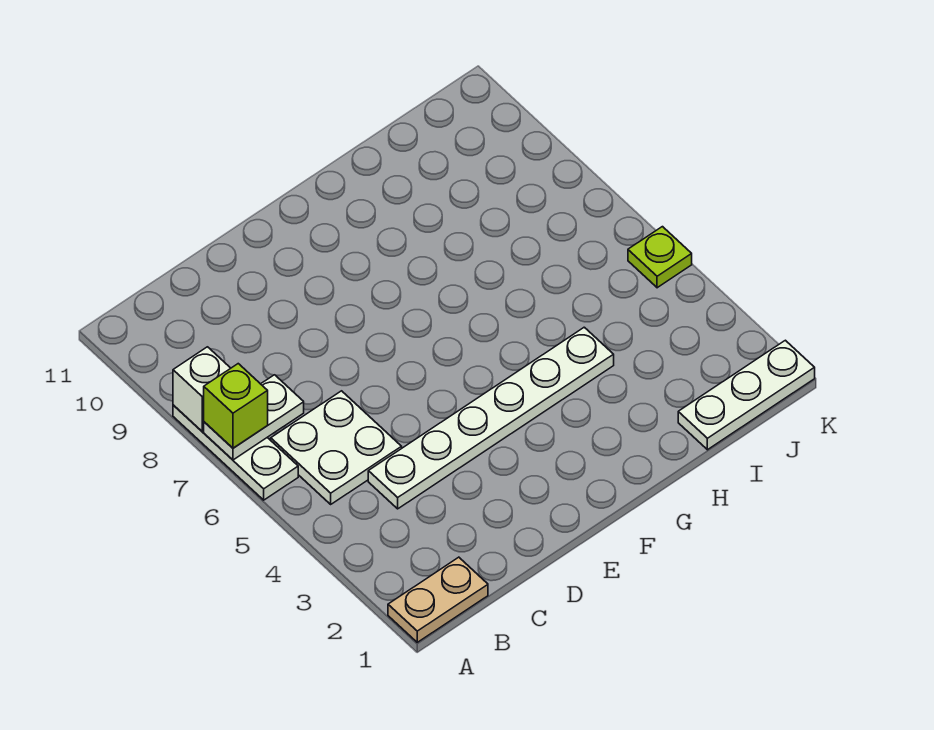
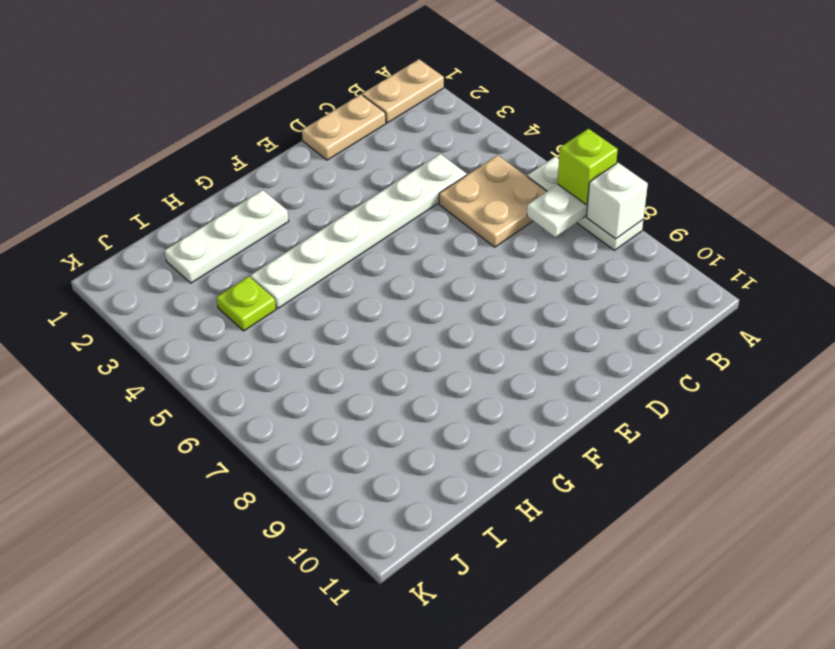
white 2x2 plate [271,391,402,504] -> tan 2x2 plate [439,155,547,247]
none -> tan 1x2 plate [302,94,386,160]
white 1x3 plate [678,340,815,450] -> white 1x3 plate moved to [165,190,289,283]
lime 1x1 plate [628,227,692,288] -> lime 1x1 plate moved to [216,276,276,331]

